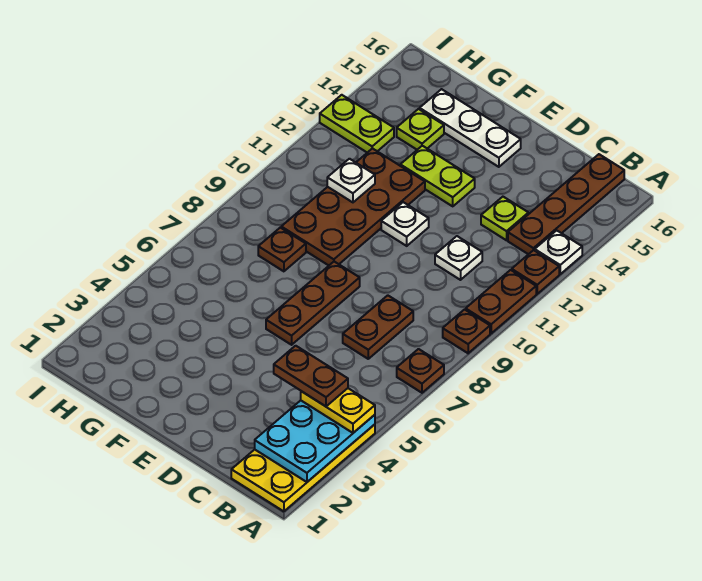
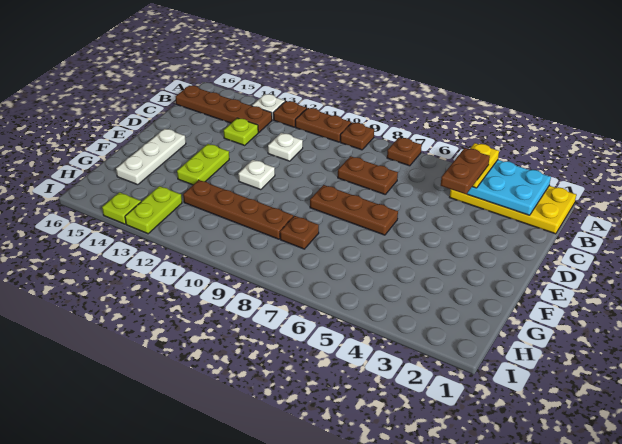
brown 2x4 plate [281,148,425,265] -> brown 1x4 plate [183,180,293,239]
white 1x1 plate [327,159,375,202] -> none
lime 1x1 plate [397,109,444,150] -> lime 1x1 plate moved to [102,192,141,224]

